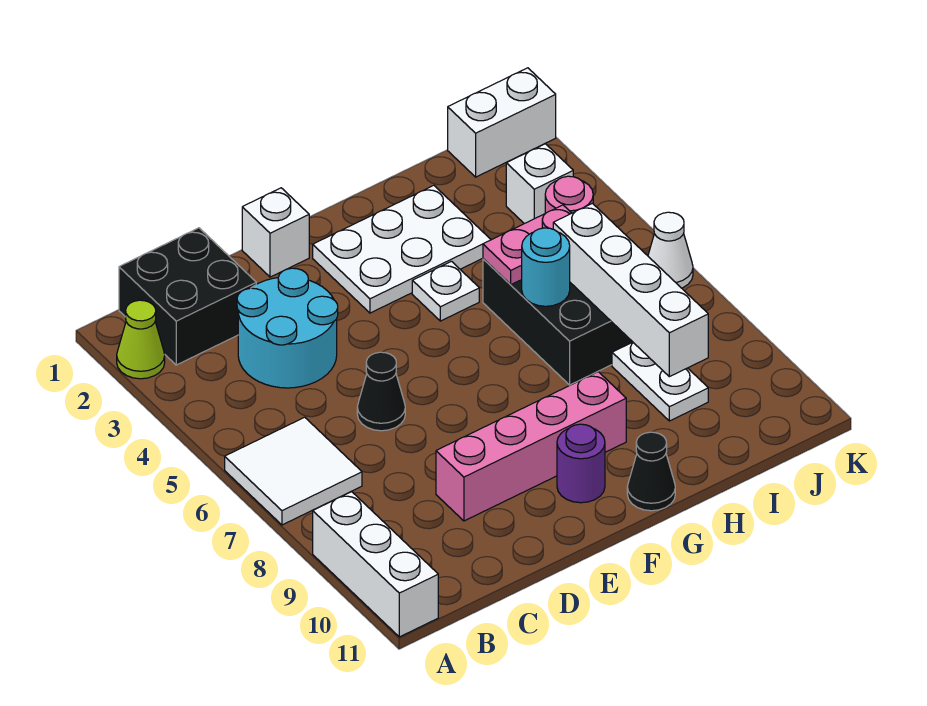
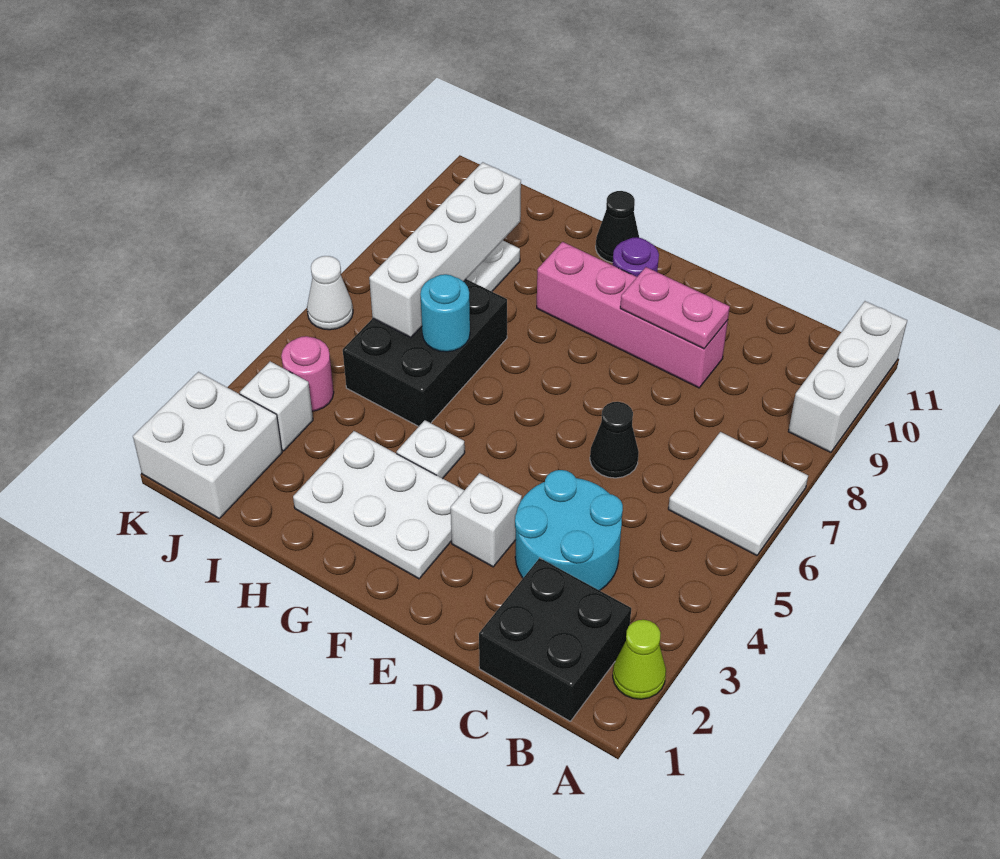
white 1x1 brick [242,188,309,277] -> white 1x1 brick moved to [451,473,522,567]
pink 1x2 plate [483,205,571,285] -> pink 1x2 plate moved to [620,267,730,349]
white 1x2 brick [448,68,556,177] -> white 2x2 brick [133,372,282,518]

